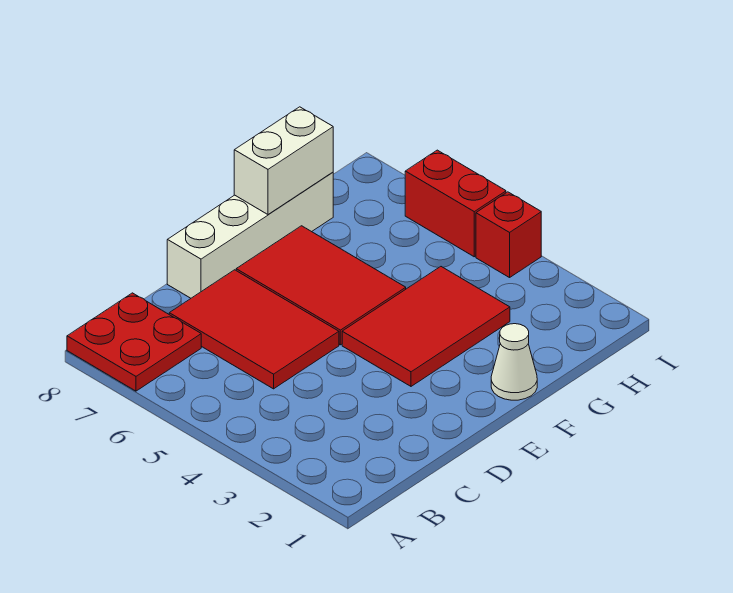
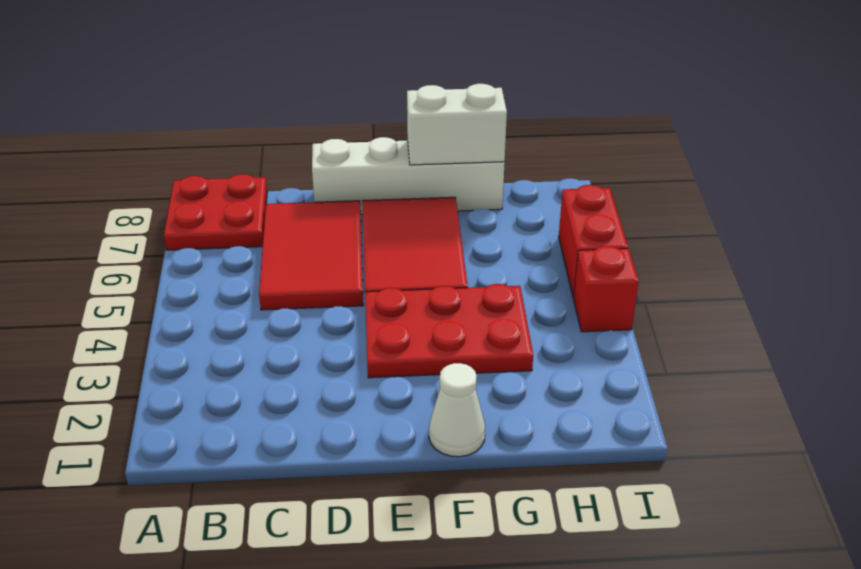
red 2x3 tile [342,267,510,386] -> red 2x3 plate [365,284,533,378]

